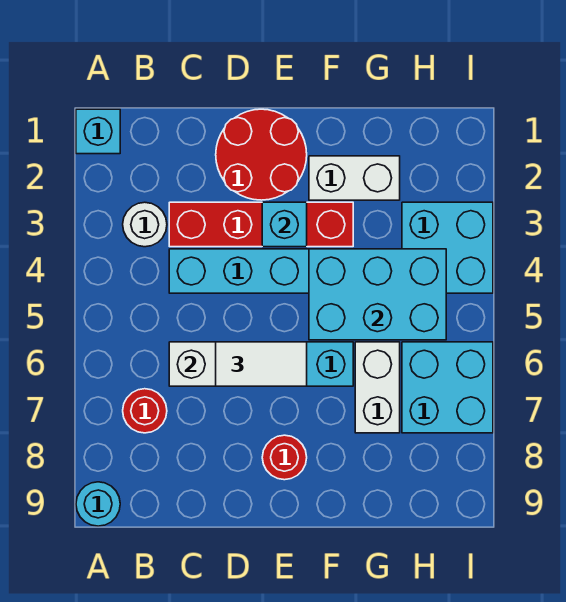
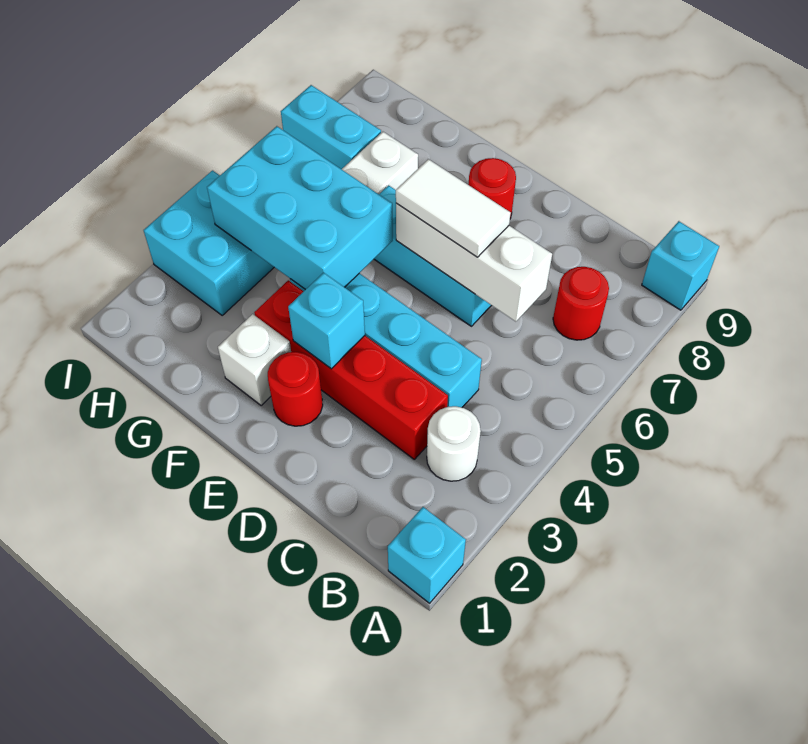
cyan 1x1 round brick [76,482,120,526] -> cyan 1x1 brick [642,221,719,310]
red 2x2 round brick [216,109,307,200] -> red 1x1 round brick [268,352,323,426]
white 1x2 brick [309,156,400,200] -> white 1x1 brick [218,314,291,406]
cyan 2x2 brick [402,342,493,433] -> cyan 1x2 brick [281,85,381,169]

